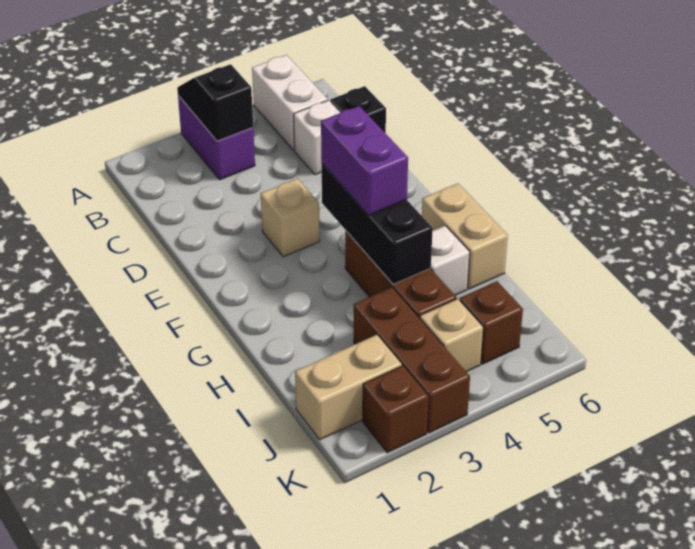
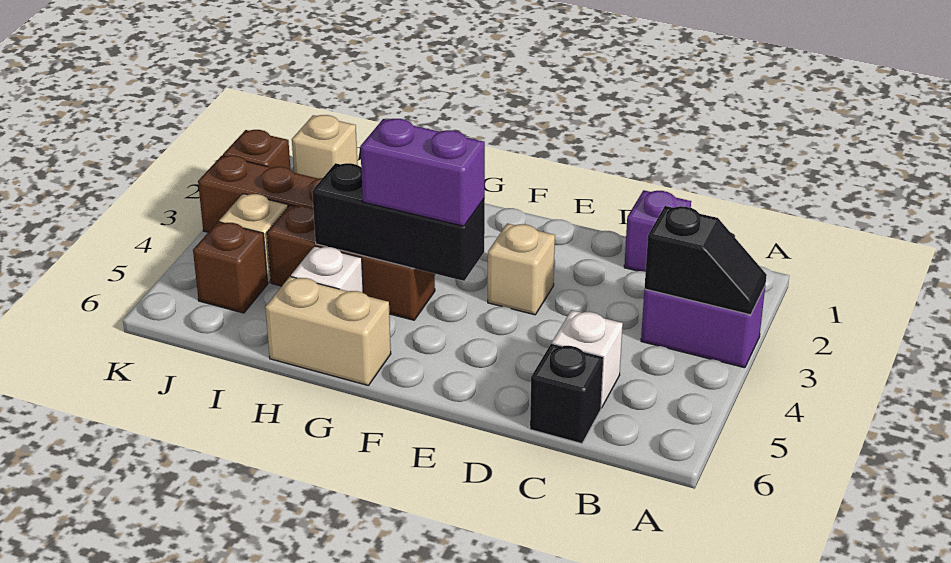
white 1x2 brick [252,55,328,150] -> none
none -> purple 1x1 brick [624,190,691,272]
tan 1x2 brick [295,335,402,440] -> tan 1x1 brick [292,115,358,179]

